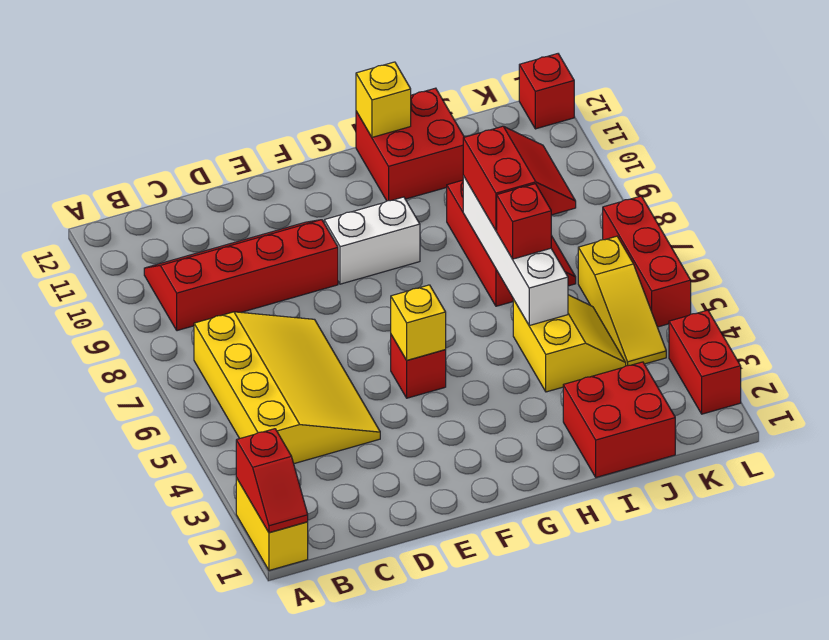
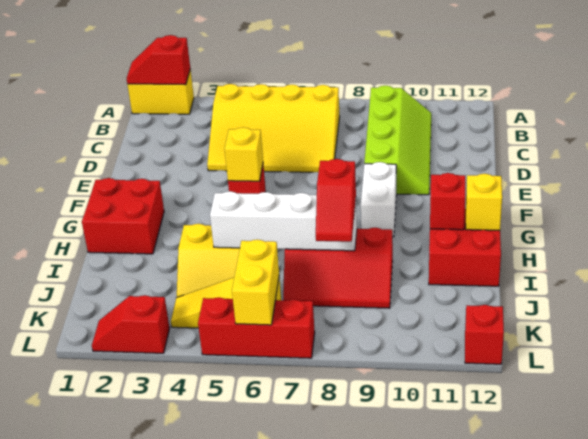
red 2x4 slope [144,220,338,331] -> lime 2x4 slope [364,86,431,195]
red 2x2 brick [563,362,675,477] -> red 2x2 brick moved to [82,178,164,254]
red 1x1 brick [497,184,551,259] -> red 1x1 brick moved to [430,173,465,230]
red 2x2 slope [463,126,576,231] -> red 1x2 slope [316,159,356,242]
none -> yellow 1x2 brick [232,240,279,325]
red 1x2 brick [669,310,741,414] -> red 1x2 slope [92,295,170,353]

